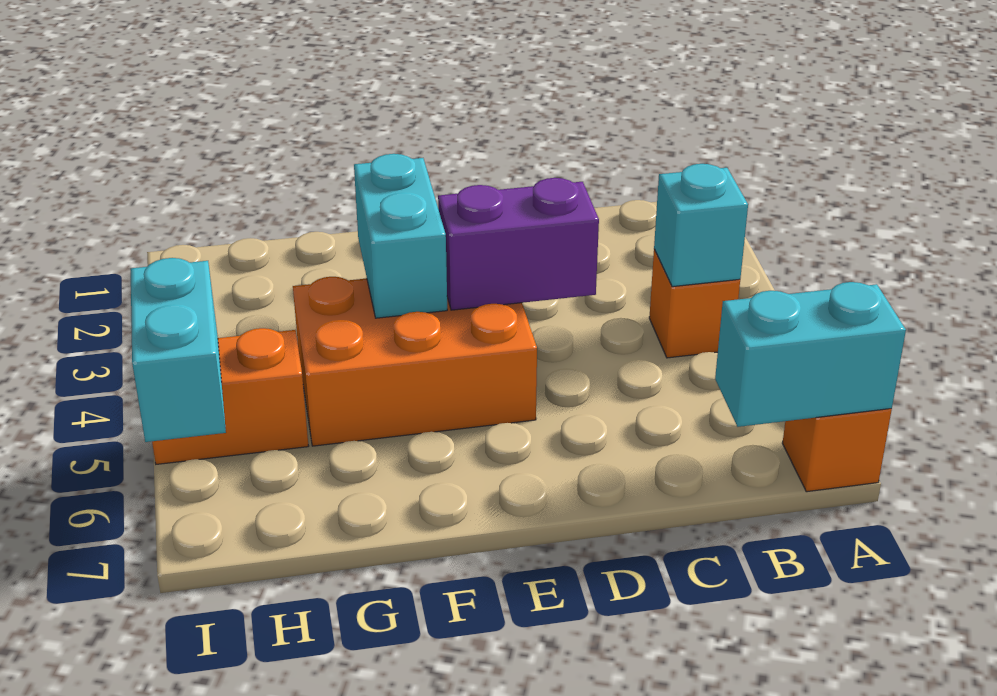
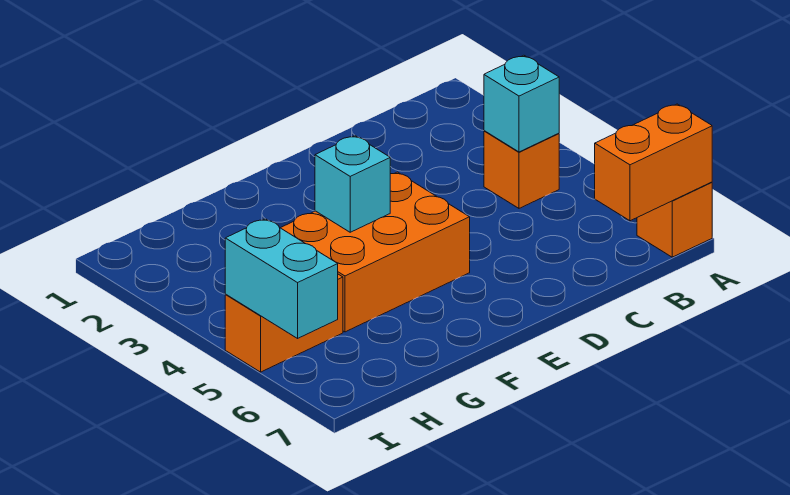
cyan 1x2 brick [715,282,906,427] -> orange 1x2 brick [595,104,712,221]
purple 1x2 brick [438,178,599,310] -> none
cyan 1x2 brick [354,154,447,318] -> cyan 1x1 brick [315,136,390,232]

